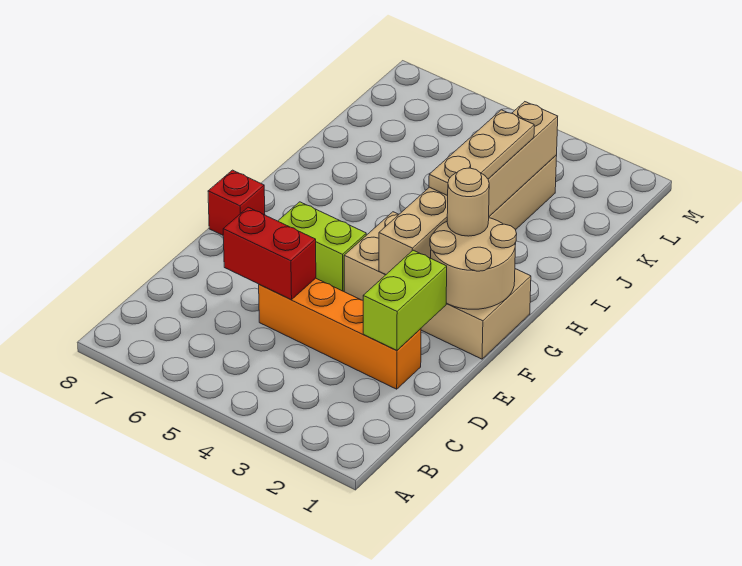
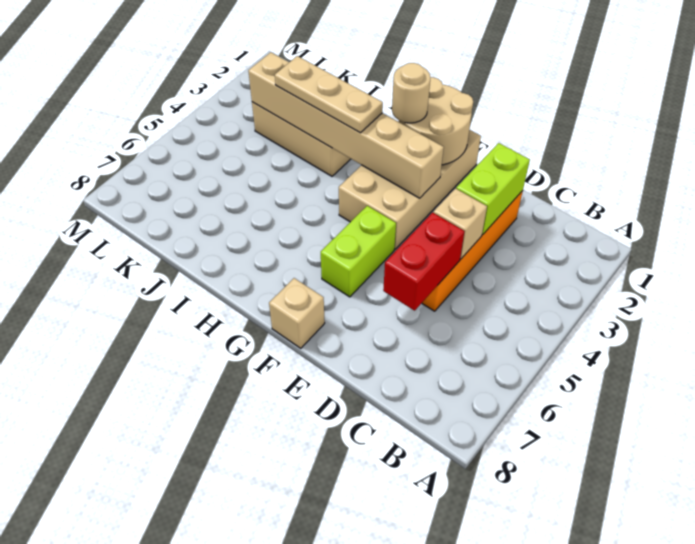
lime 1x2 brick [363,250,447,351] -> lime 1x2 brick turned to [456,143,530,235]
none -> tan 1x1 brick [433,189,487,259]
red 1x1 brick [208,170,265,235] -> tan 1x1 brick [269,278,325,348]

